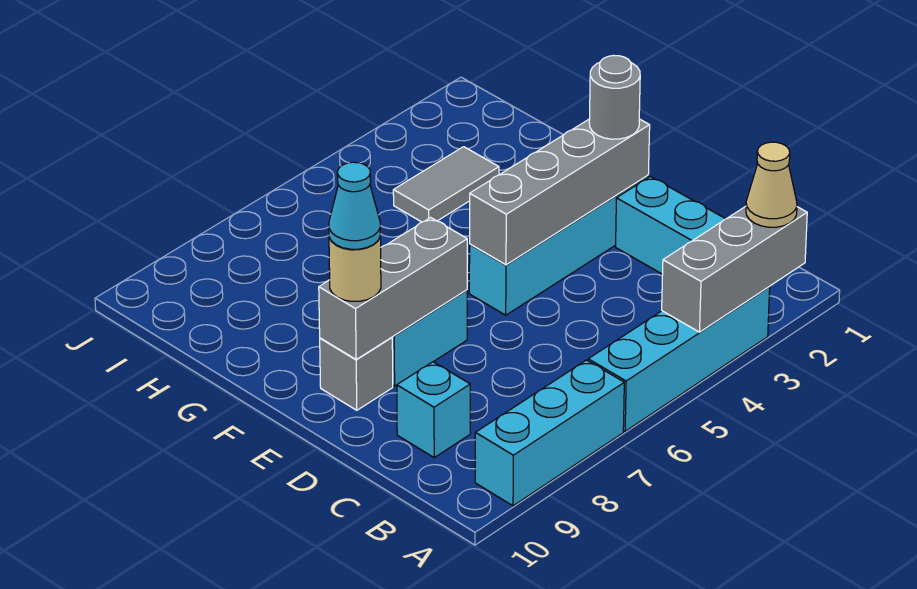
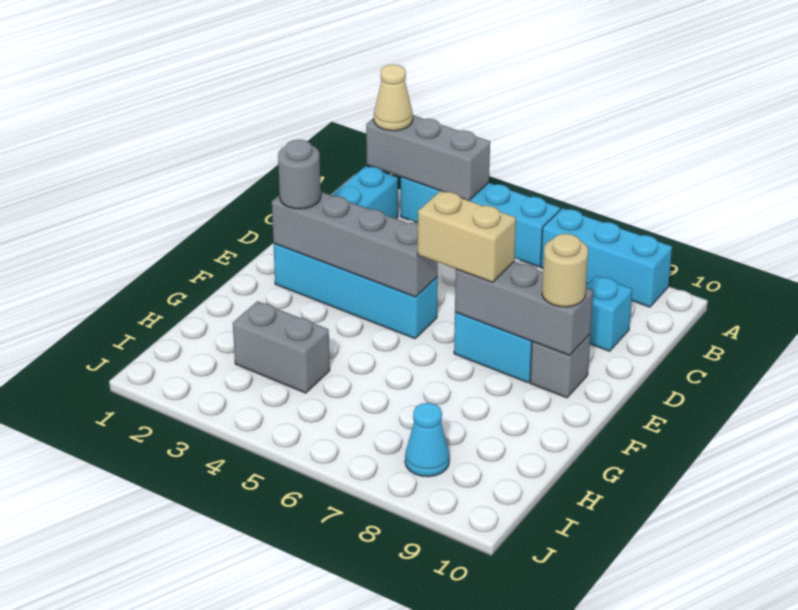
none -> tan 1x2 brick [418,191,516,282]
cyan 1x1 cone [329,162,380,249] -> cyan 1x1 cone moved to [405,403,449,477]
grey 1x2 tile [393,147,499,222] -> grey 1x2 brick [233,301,330,393]

